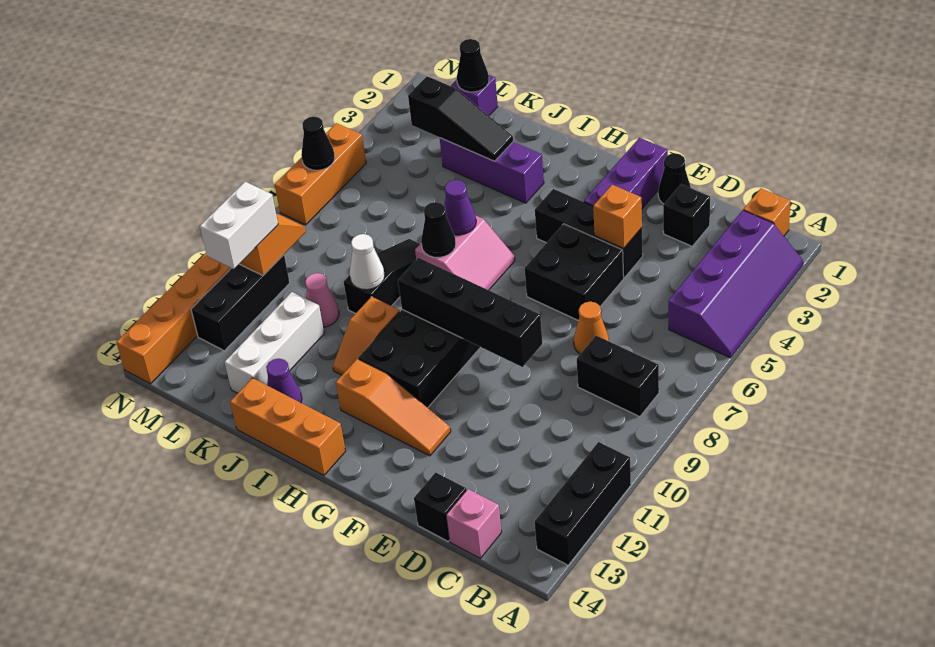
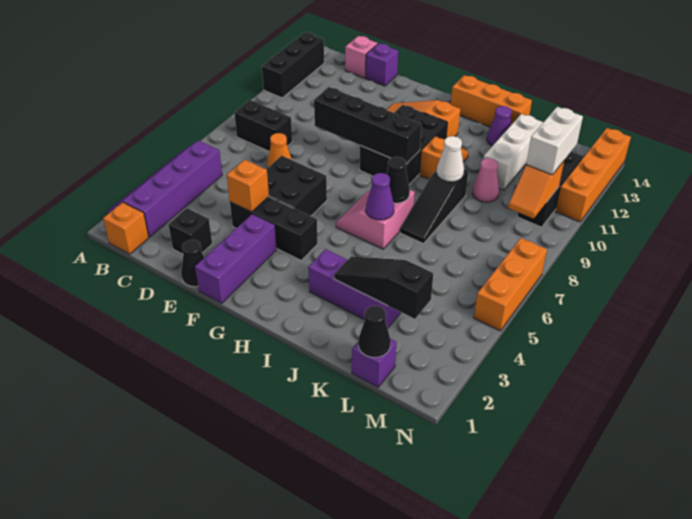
black 1x1 brick [414,472,466,541] -> purple 1x1 brick [366,43,398,86]
black 1x1 cone [301,117,335,170] -> none

